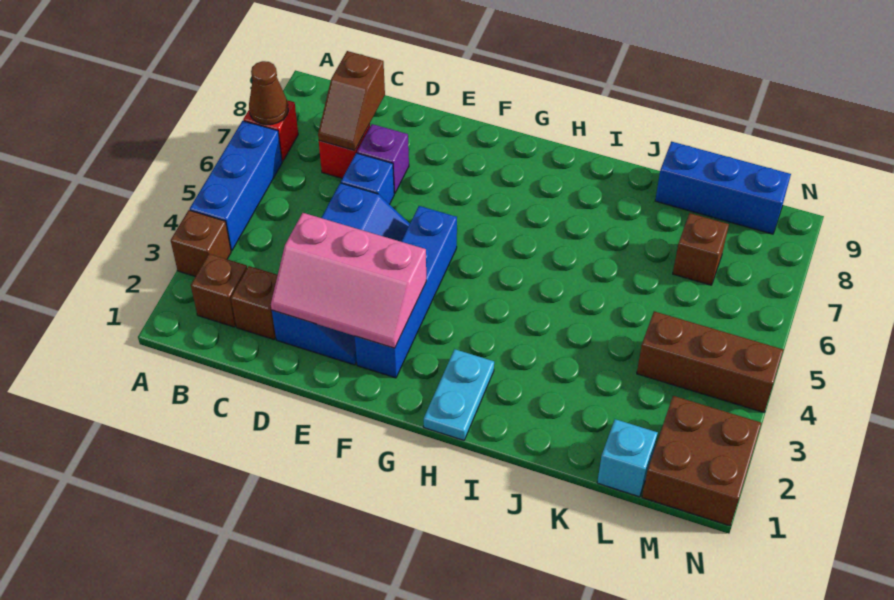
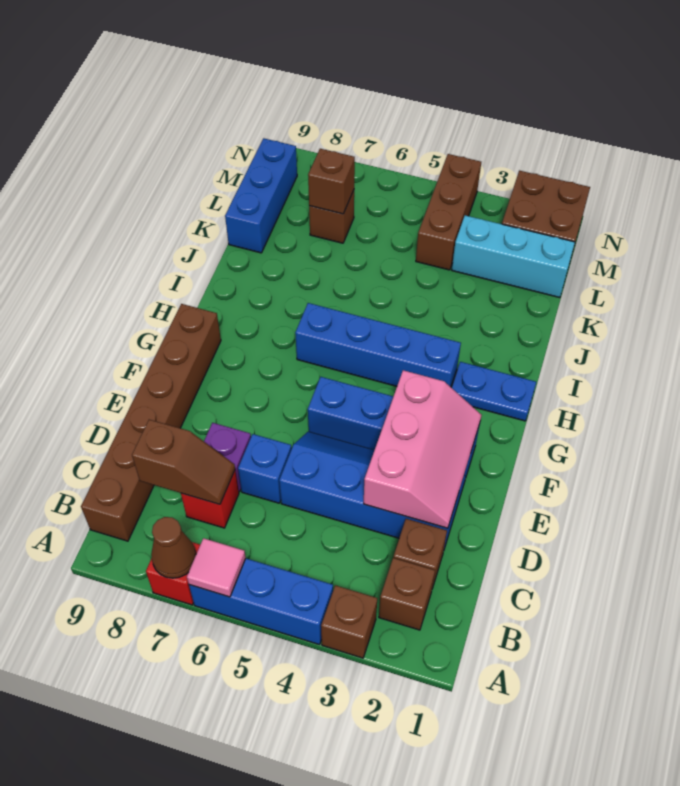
none -> pink 1x1 tile [187,538,246,597]
none -> brown 1x6 brick [81,304,221,541]
cyan 1x2 plate [424,349,494,440] -> blue 1x2 plate [451,362,536,421]
none -> blue 1x4 brick [295,303,461,387]
cyan 1x1 brick [597,419,658,497] -> cyan 1x3 brick [452,215,575,298]
none -> brown 1x1 brick [308,149,355,214]

